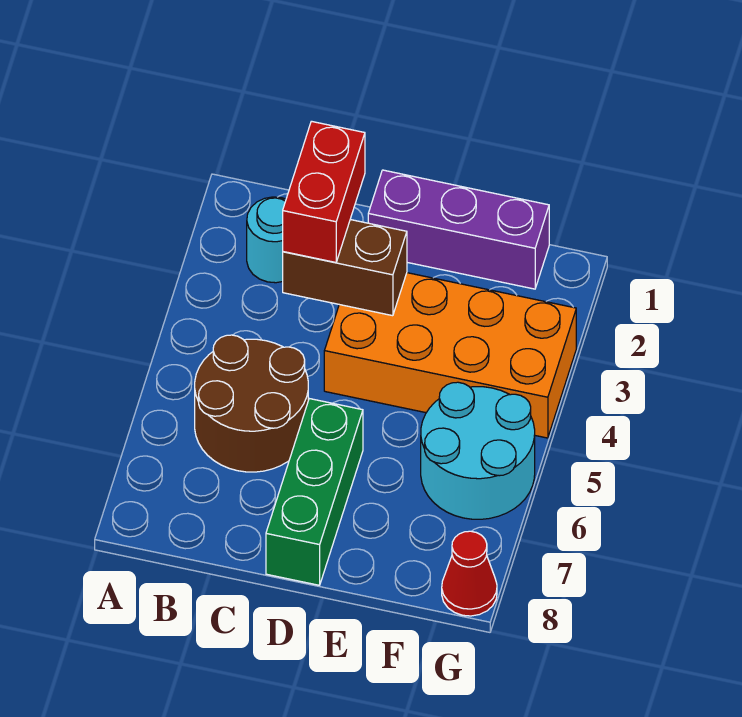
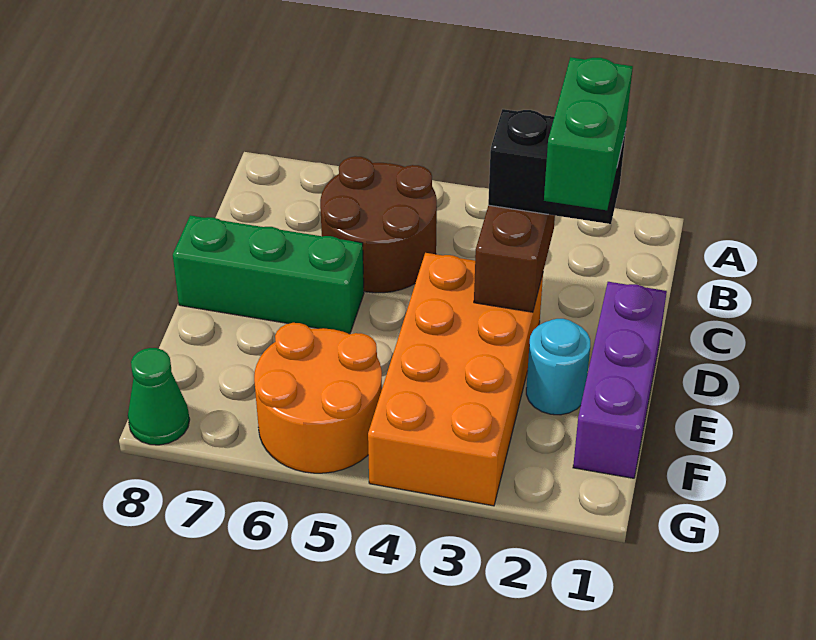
cyan 1x1 round brick [247,197,286,283] -> cyan 1x1 round brick moved to [526,319,590,415]
red 1x2 brick [283,121,365,262] -> black 1x2 brick [488,109,626,224]
none -> green 1x2 brick [544,57,633,210]
cyan 2x2 round brick [421,382,535,519] -> orange 2x2 round brick [254,323,382,473]
red 1x1 cone [442,531,497,616] -> green 1x1 cone [128,348,190,445]

